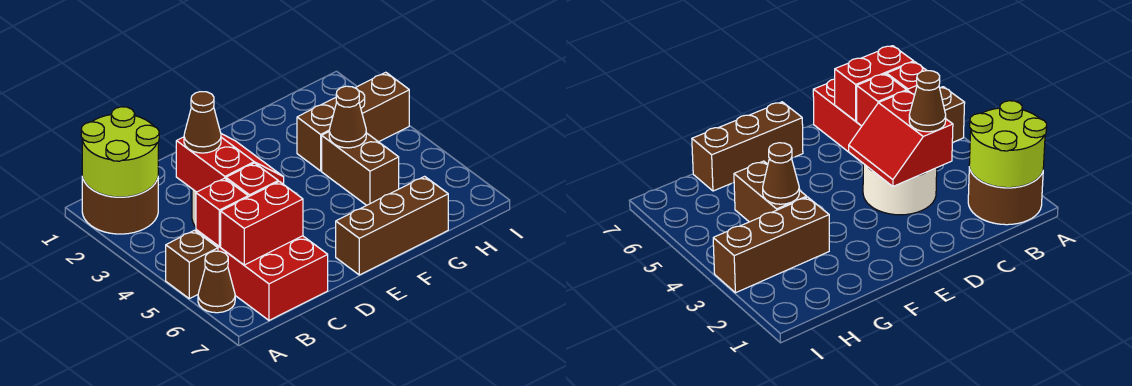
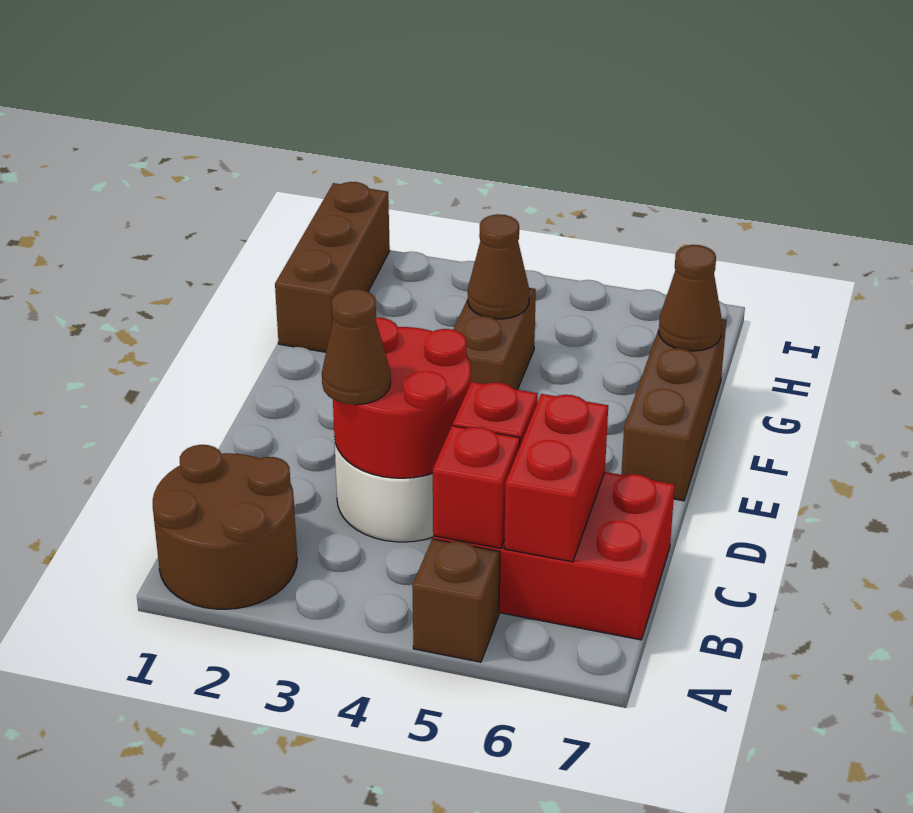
lime 2x2 round brick [81,107,159,197] -> none
brown 1x1 cone [198,251,235,313] -> brown 1x1 cone moved to [659,245,722,351]
red 2x2 slope [176,134,284,192] -> red 2x2 round brick [333,318,471,478]
brown 1x3 brick [297,72,409,171] -> brown 1x3 brick moved to [275,182,390,352]
brown 1x2 brick [322,132,399,205] -> brown 1x2 brick turned to [453,288,536,390]

